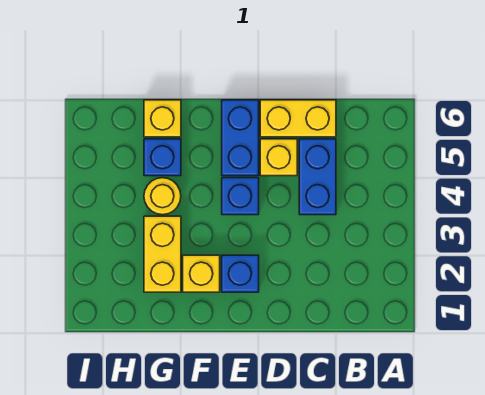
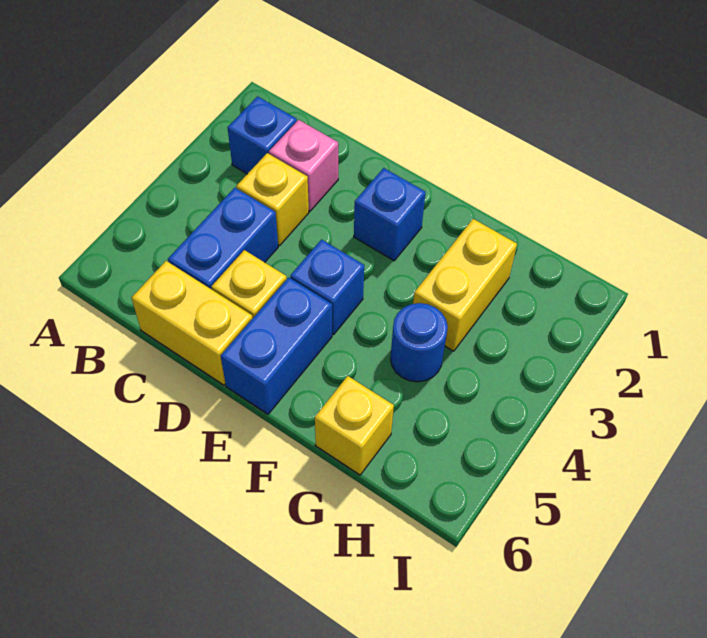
none -> pink 1x1 brick [269,120,338,211]
yellow 1x1 brick [183,255,220,292] -> yellow 1x1 brick moved to [236,153,309,245]
yellow 1x1 round brick [144,178,181,215] -> blue 1x1 round brick [390,303,448,382]
blue 1x1 brick [144,139,181,176] -> blue 1x1 brick moved to [228,97,297,174]

